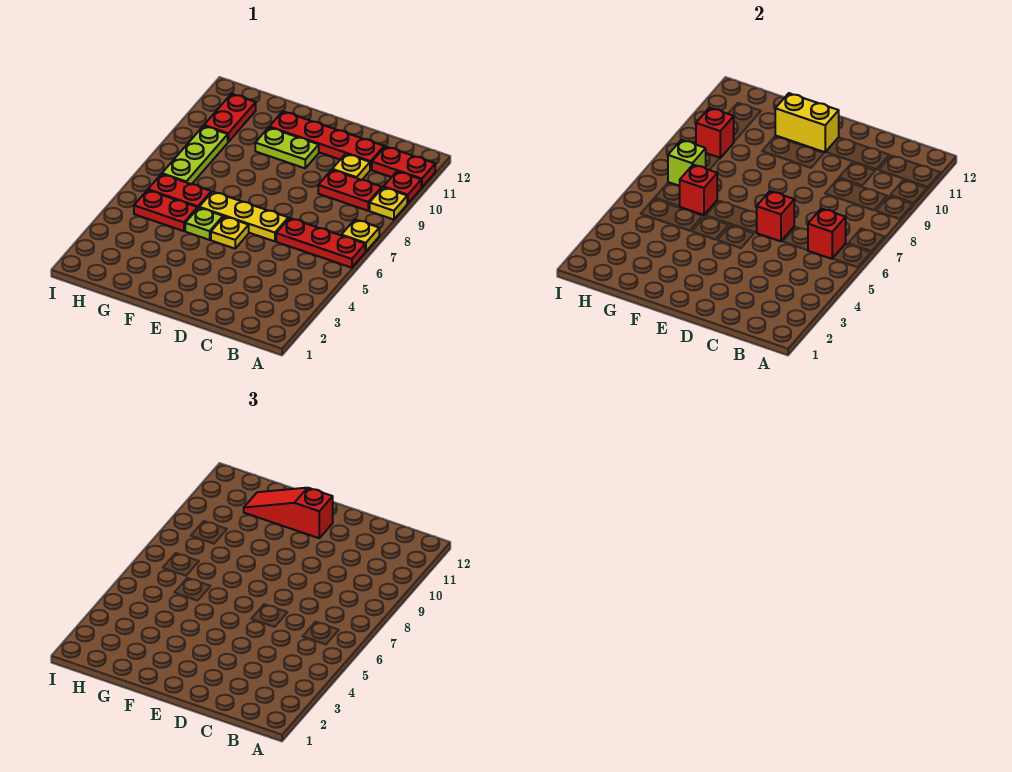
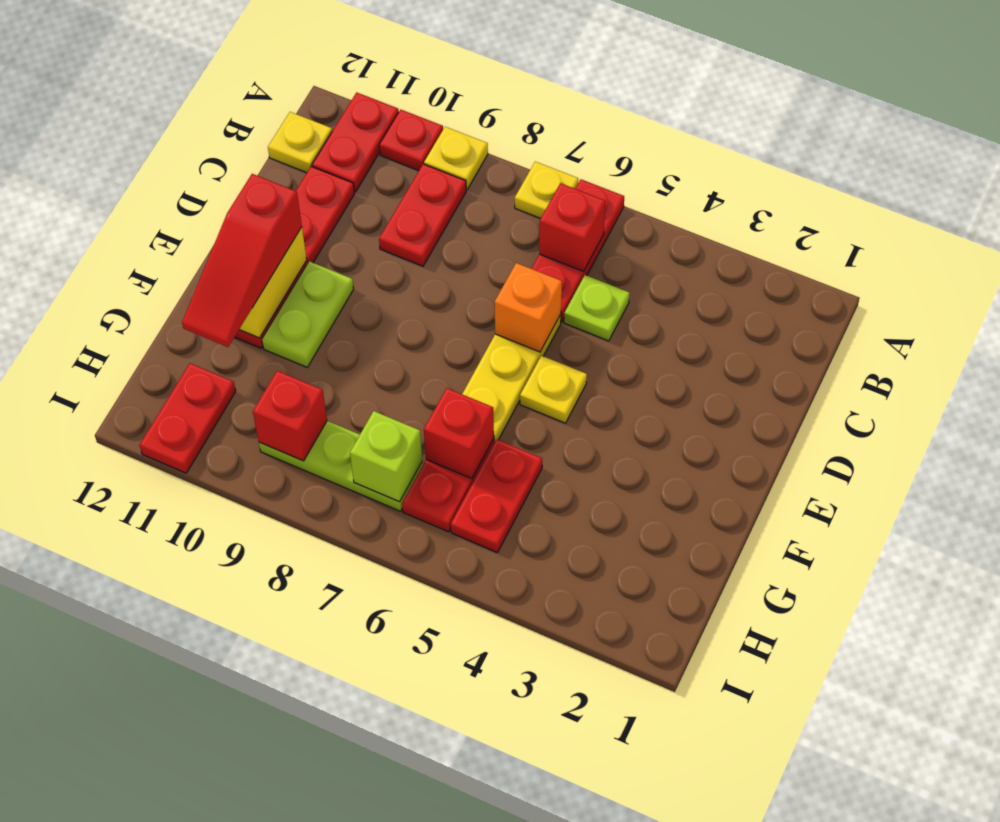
yellow 1x1 plate [332,154,370,180] -> yellow 1x1 plate moved to [268,112,332,173]
red 1x1 brick [757,191,794,241] -> orange 1x1 brick [494,263,562,352]
lime 1x1 plate [185,208,223,240] -> lime 1x1 plate moved to [564,275,630,341]
red 1x2 plate [204,94,256,142] -> red 1x2 plate turned to [140,363,236,473]

